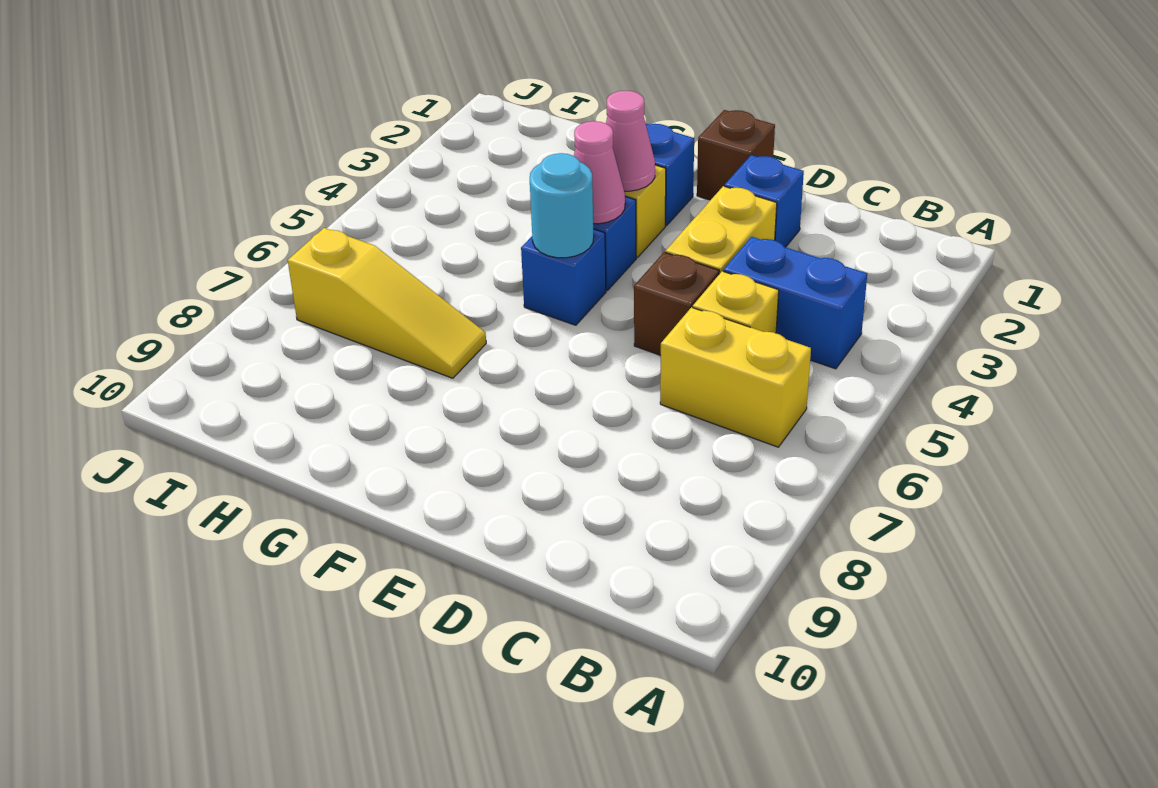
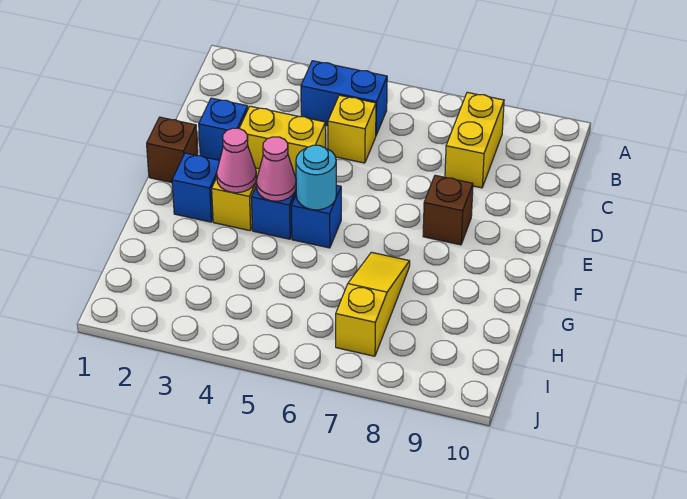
blue 1x2 brick [723,237,867,369] -> blue 1x2 brick turned to [301,61,387,135]
yellow 1x2 brick [660,307,811,447] -> yellow 1x2 brick moved to [445,92,504,188]
brown 1x1 brick [634,252,719,355] -> brown 1x1 brick moved to [423,175,473,245]

